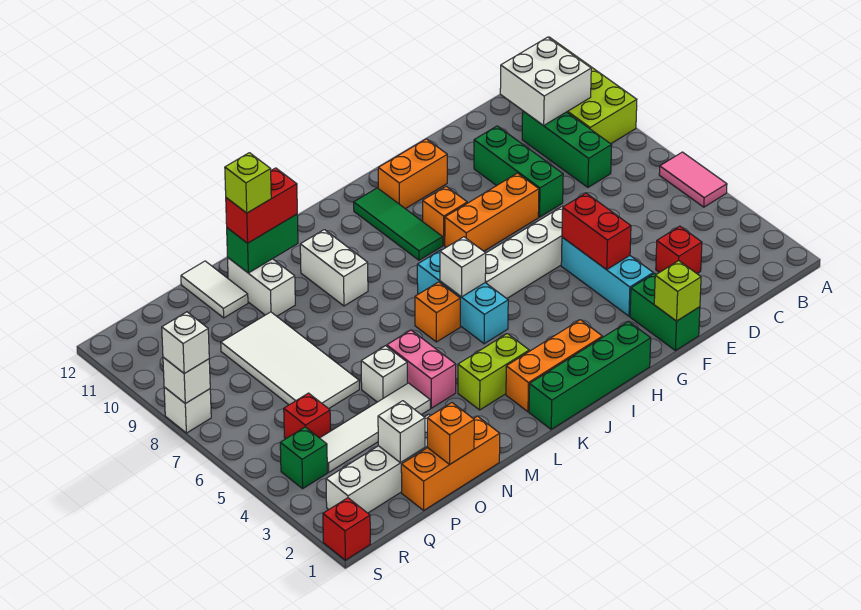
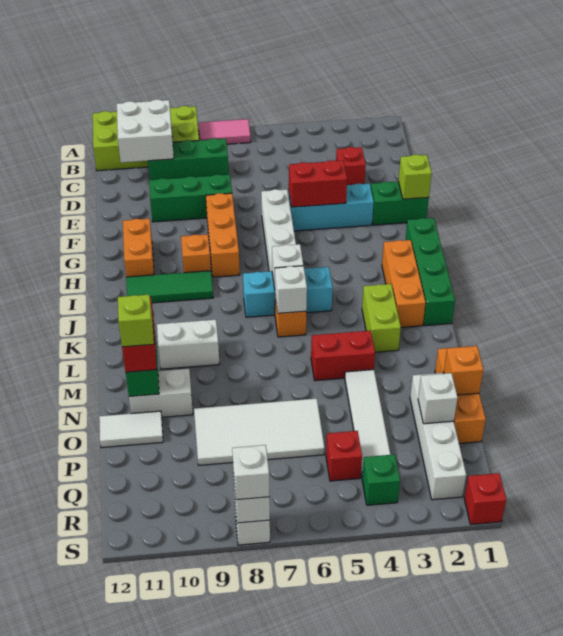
pink 1x2 tile [659,152,727,207] -> pink 1x2 tile moved to [198,119,251,144]
pink 1x2 brick [387,330,456,408] -> red 1x2 brick [311,331,375,381]
white 1x1 brick [361,346,407,402] -> white 1x1 brick moved to [275,266,307,313]

